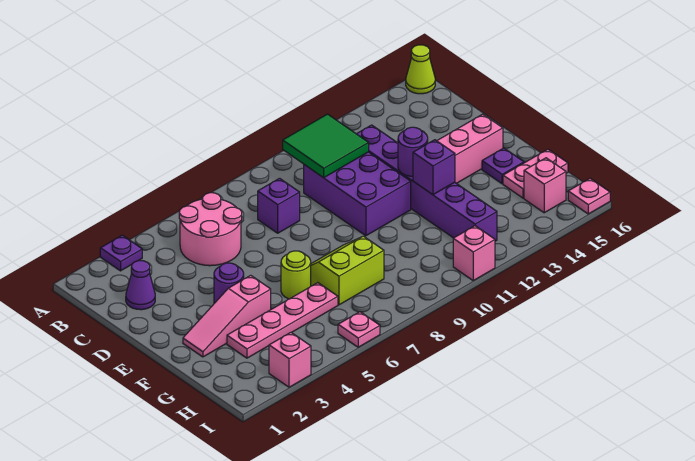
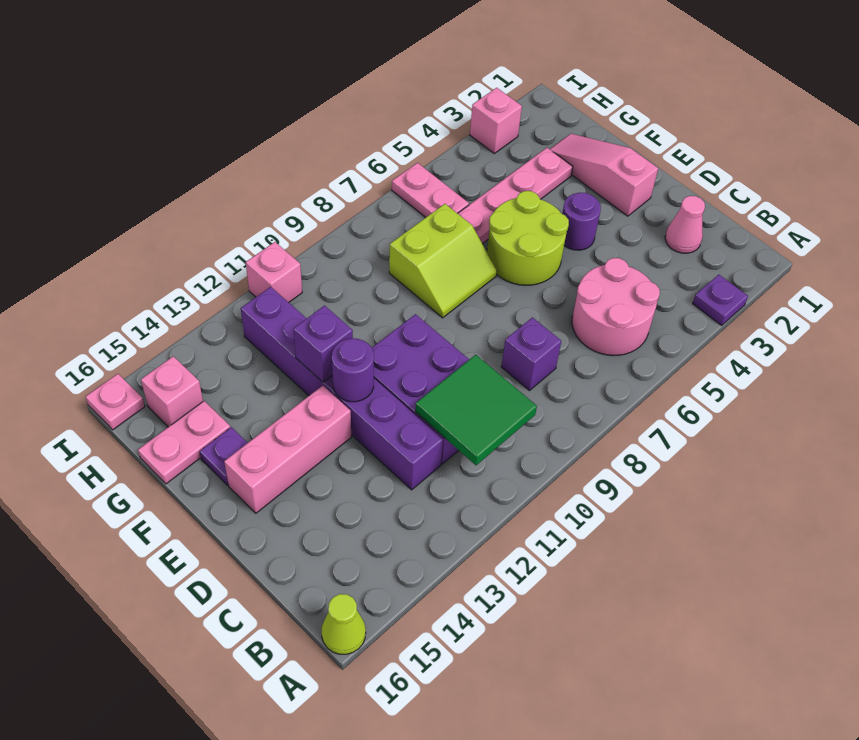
purple 1x1 cone [126,261,155,310] -> pink 1x1 cone [665,196,705,253]
pink 1x3 slope [183,275,271,357] -> pink 1x3 slope turned to [550,134,658,216]
lime 1x1 round brick [281,251,311,299] -> lime 2x2 round brick [487,191,569,285]
pink 1x1 plate [338,312,380,347] -> pink 1x2 plate [392,163,469,218]

